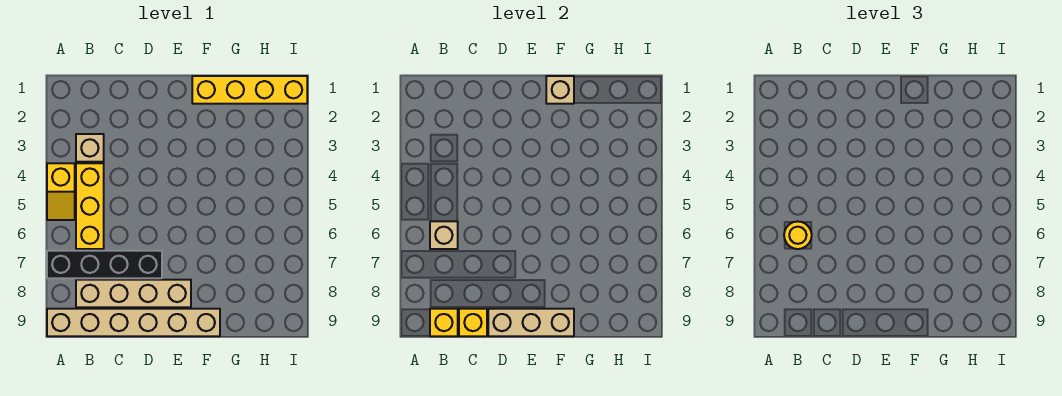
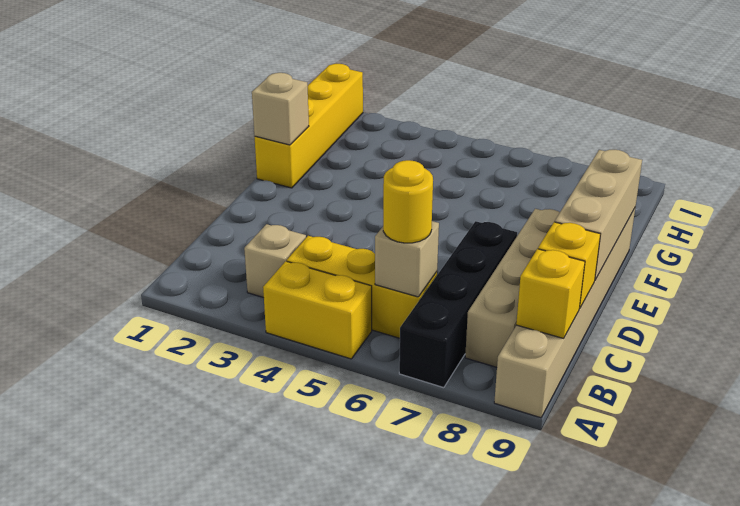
yellow 1x2 slope [47,163,75,220] -> yellow 1x2 brick [263,261,372,359]

